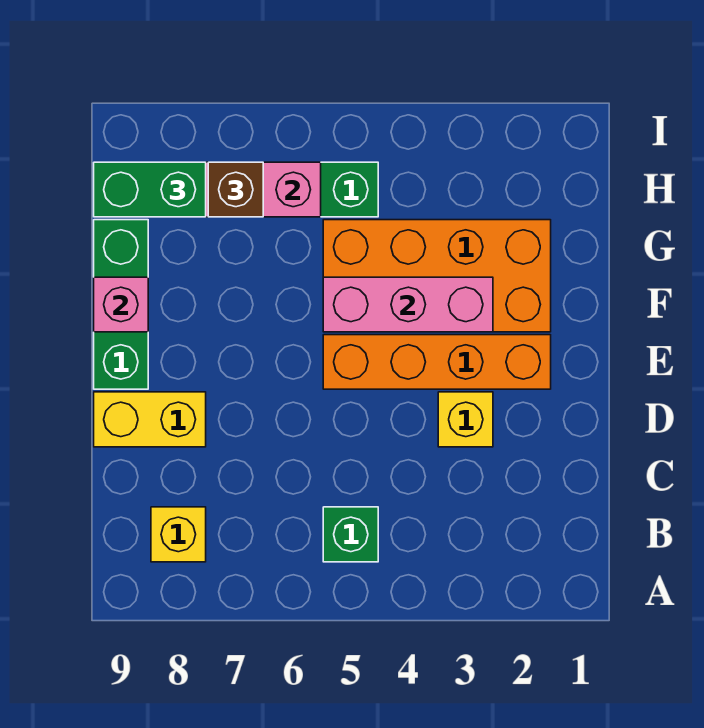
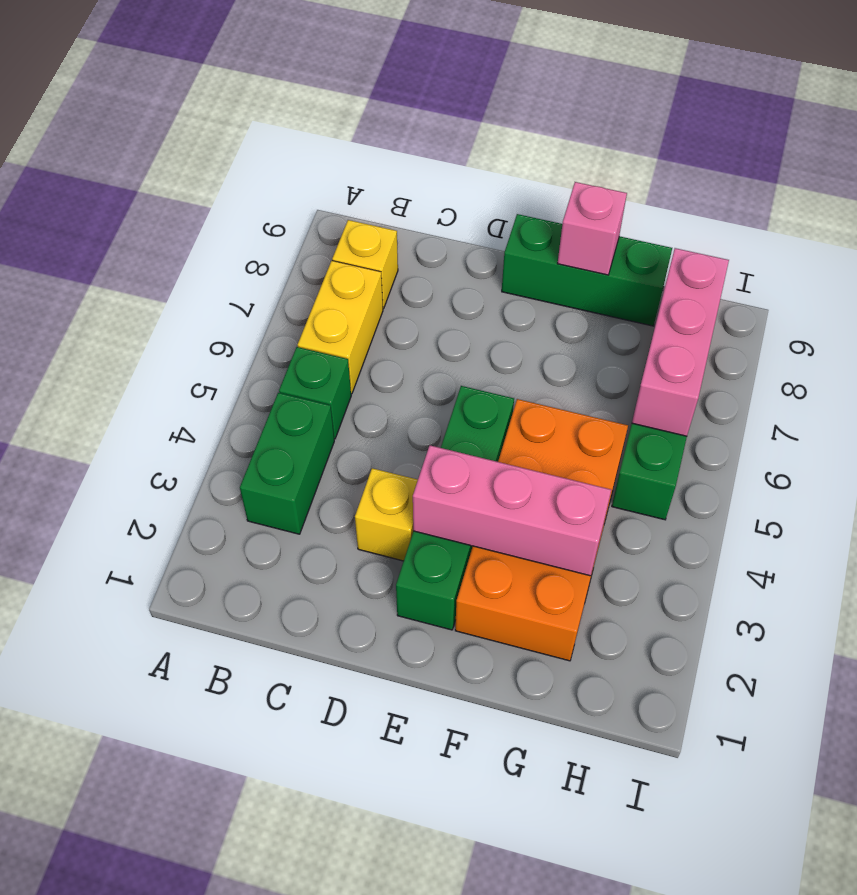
yellow 1x2 brick [94,392,206,447] -> yellow 1x2 brick moved to [298,261,383,394]
orange 1x4 brick [323,335,551,389] -> green 1x4 brick [396,386,514,630]
pink 1x3 brick [323,277,493,332] -> pink 1x3 brick turned to [413,445,611,576]
brown 1x1 brick [208,162,263,217] -> none
green 1x2 brick [94,162,206,217] -> green 1x2 brick moved to [240,393,334,534]

